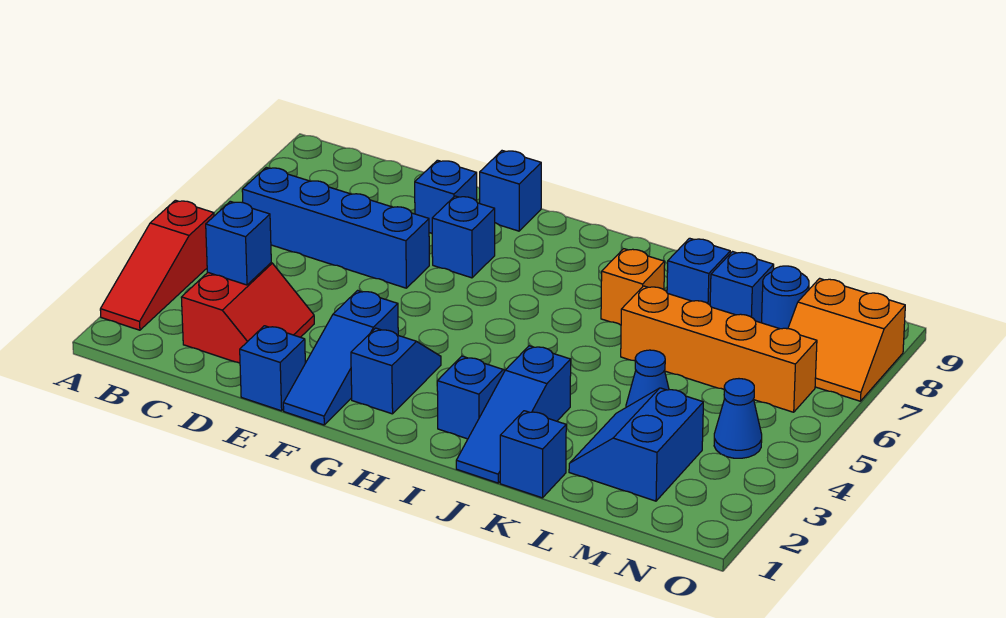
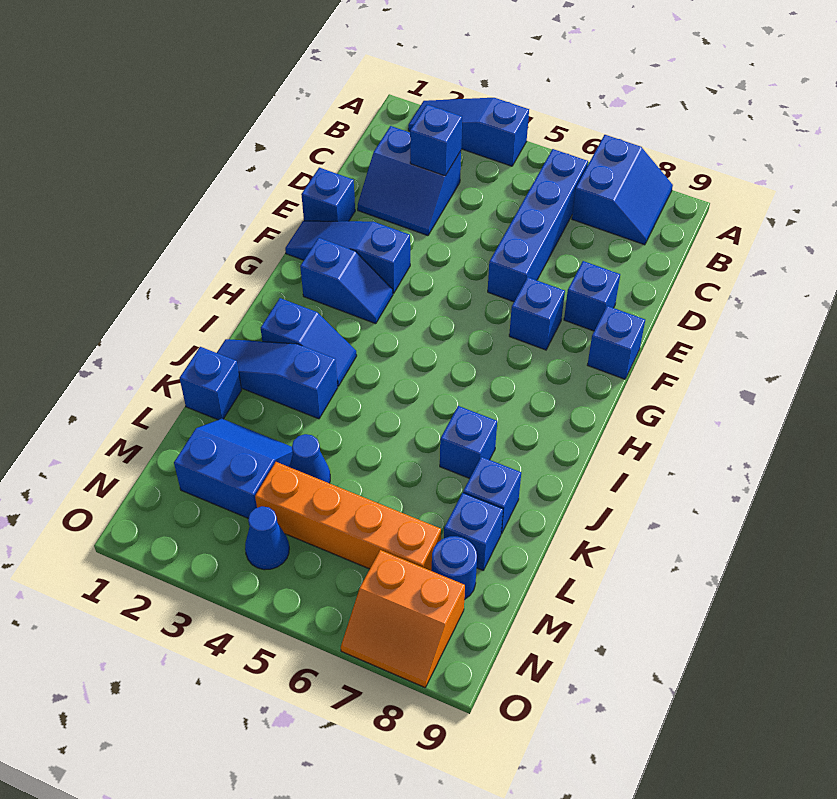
red 1x3 slope [100,200,214,330] -> blue 1x3 slope [408,98,529,166]
none -> blue 2x2 slope [572,135,673,245]
red 2x2 slope [181,263,314,363] -> blue 2x2 slope [358,126,461,236]
orange 1x1 brick [601,249,665,325] -> blue 1x1 brick [440,406,497,478]
orange 1x4 brick [621,286,817,412] -> orange 1x4 brick turned to [255,462,441,571]
orange 2x2 slope [788,278,905,401] -> orange 2x2 slope turned to [341,550,465,687]

